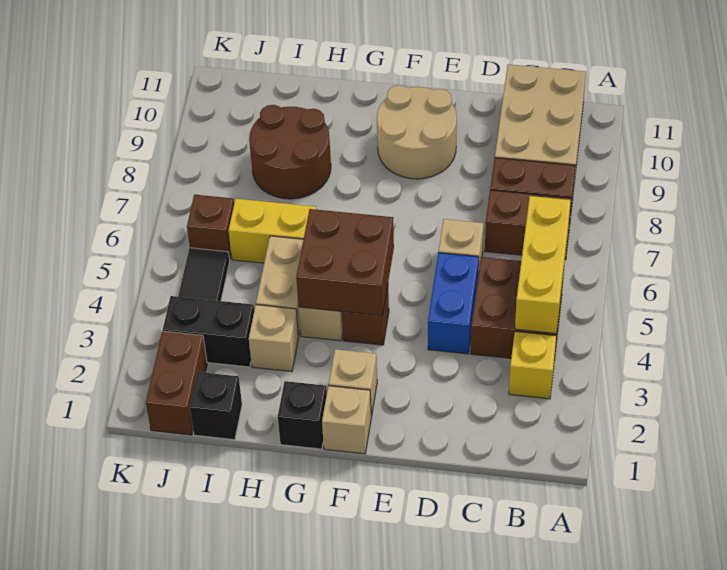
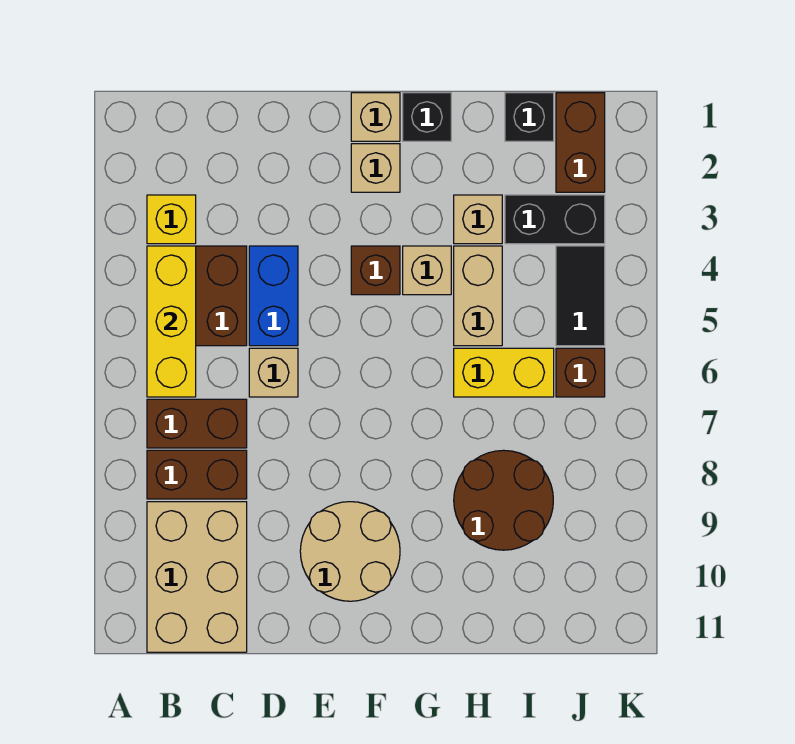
brown 2x2 brick [296,209,394,316] -> none

